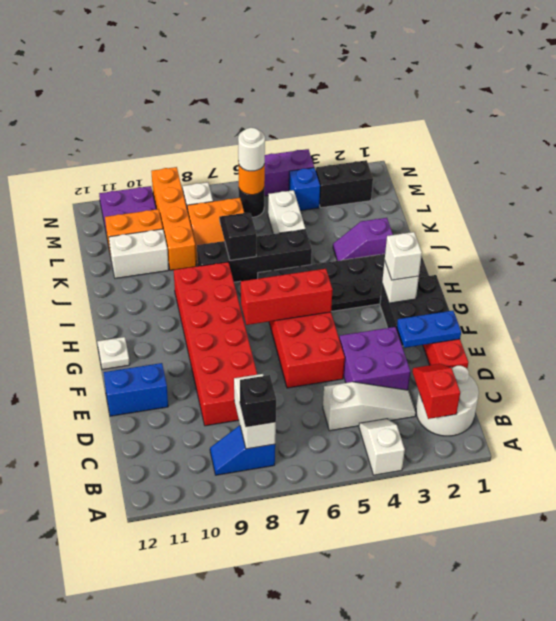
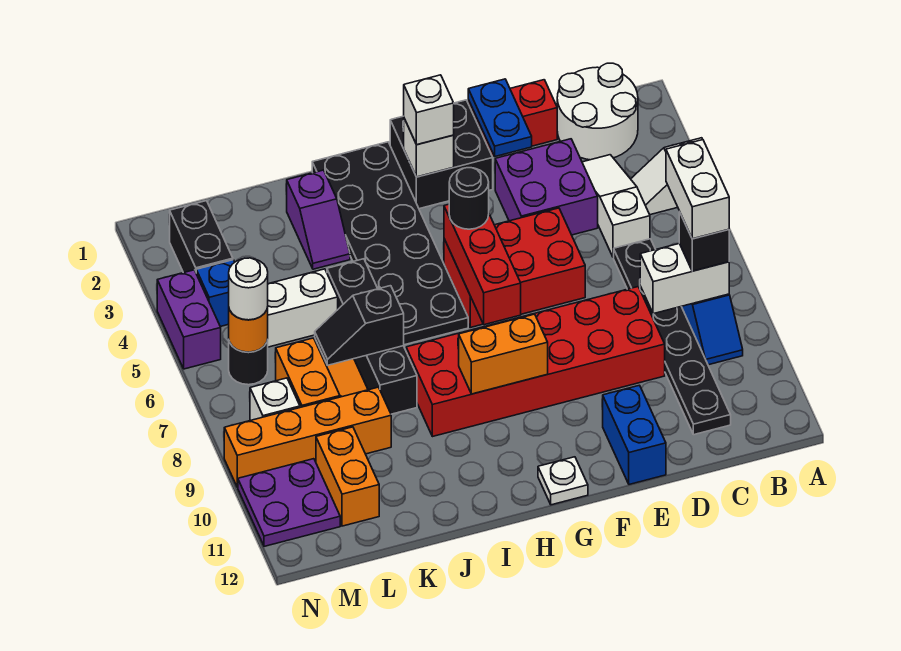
red 1x2 slope [412,364,460,419] -> none
none -> black 1x6 plate [614,239,731,435]
none -> black 1x1 round brick [449,168,489,229]
none -> orange 1x2 brick [459,314,548,394]
white 1x2 brick [109,229,169,278] -> white 1x2 brick moved to [666,140,729,239]

